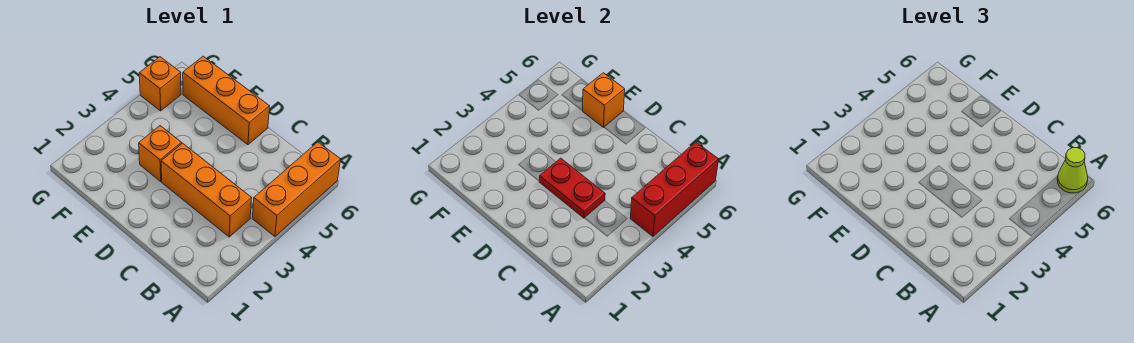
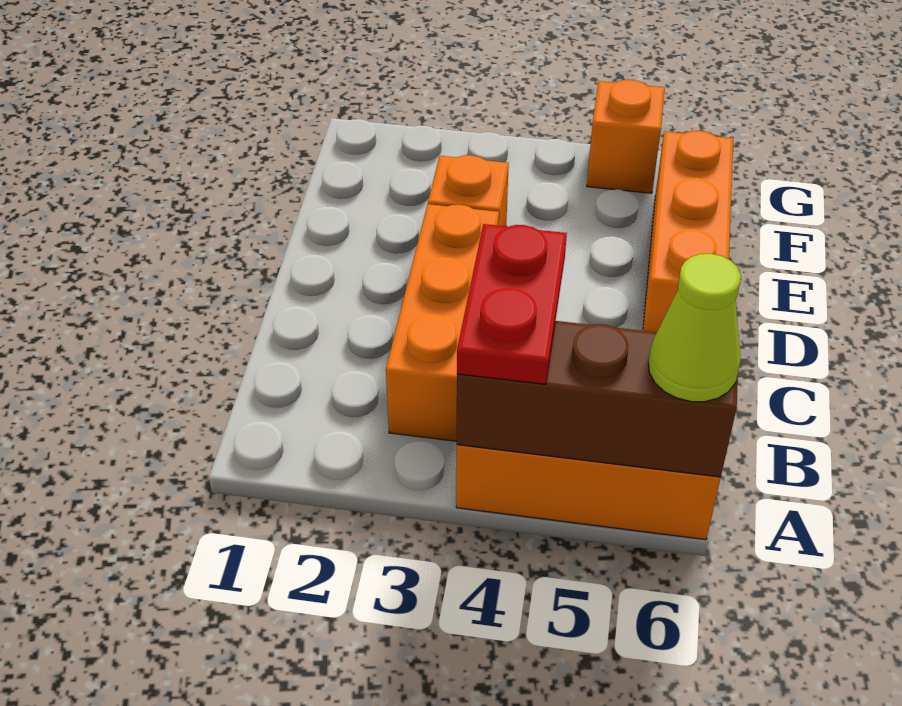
red 1x3 brick [630,142,719,236] -> brown 1x3 brick [457,321,738,477]
red 1x2 plate [540,158,605,218] -> red 1x2 plate moved to [457,224,567,384]
orange 1x1 brick [583,73,625,127] -> none

